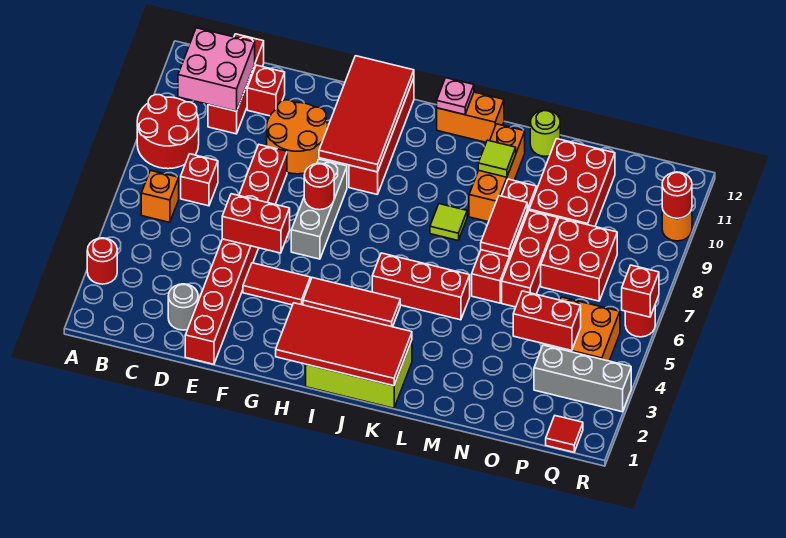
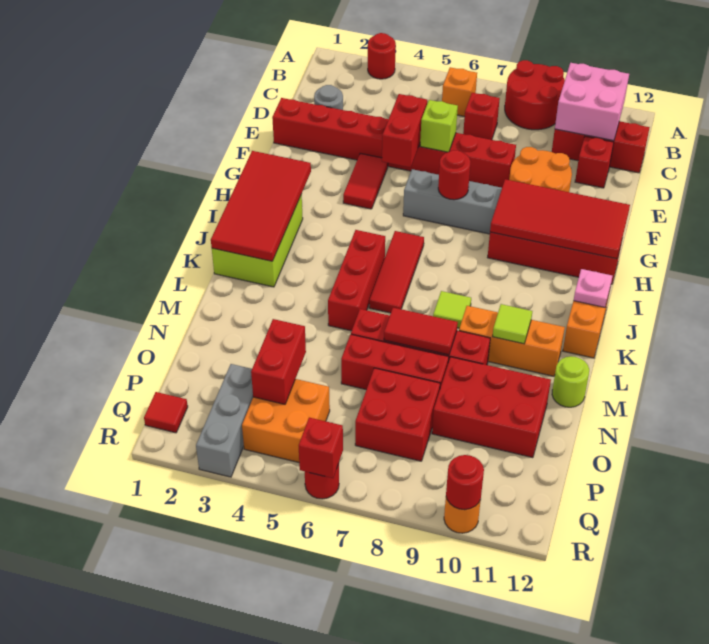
none -> lime 1x1 brick [420,100,458,152]
red 1x3 tile [303,278,400,327] -> red 1x3 tile moved to [369,231,424,313]

